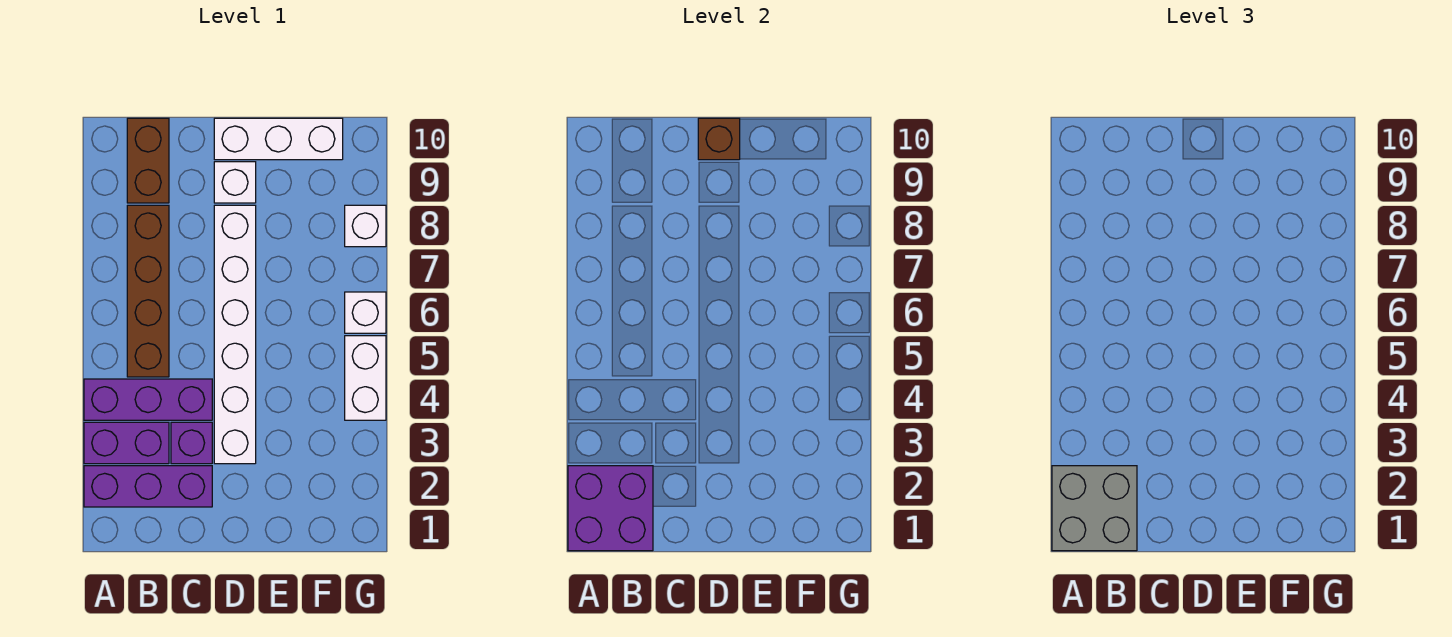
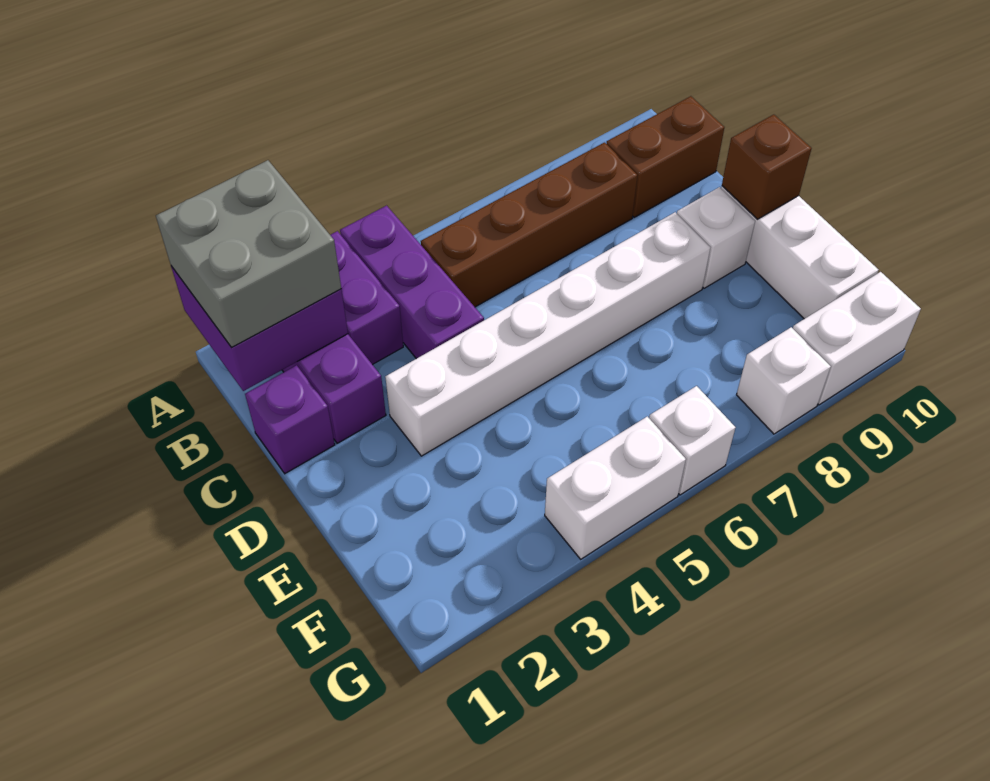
purple 1x1 brick [171,422,212,464] -> purple 1x1 brick moved to [245,365,335,473]
none -> white 1x2 brick [793,272,921,405]

